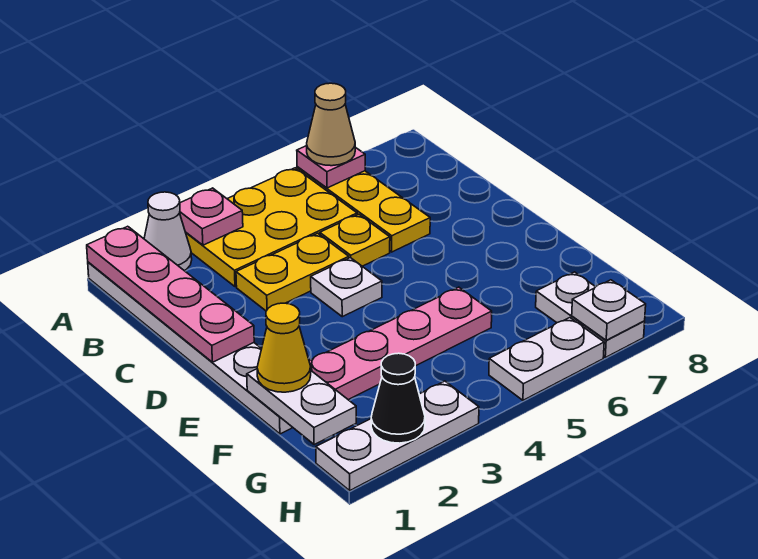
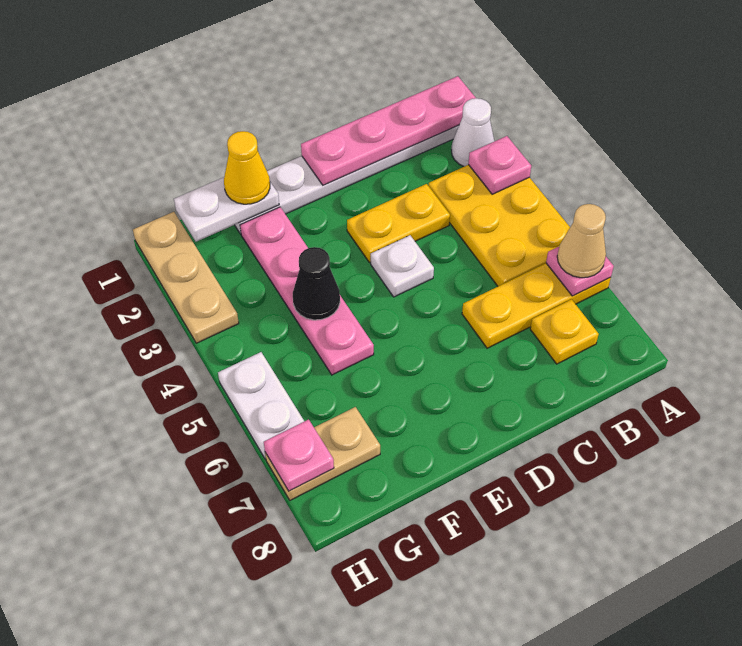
yellow 1x2 plate [236,233,349,311] -> yellow 1x2 plate turned to [347,184,450,263]
yellow 1x1 plate [320,214,390,266] -> yellow 1x1 plate moved to [530,299,599,364]
white 1x2 plate [536,272,645,357] -> tan 1x2 plate [265,407,380,500]
white 1x3 plate [316,381,479,490] -> tan 1x3 plate [133,212,239,343]
black 1x1 cone [371,353,425,443] -> black 1x1 cone moved to [293,247,340,320]
white 1x1 plate [572,280,646,340] -> pink 1x1 plate [264,419,334,491]

